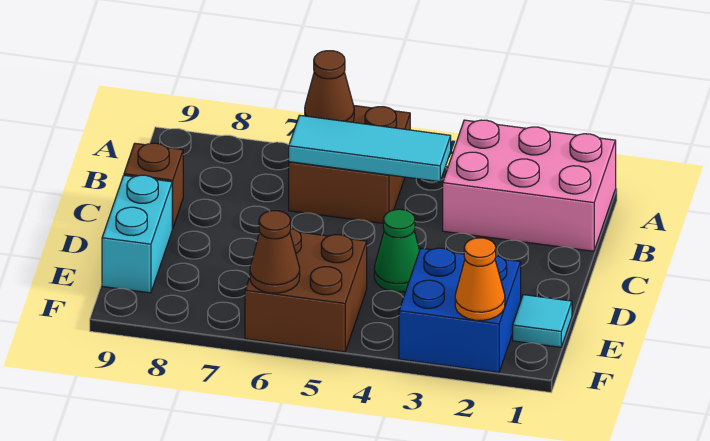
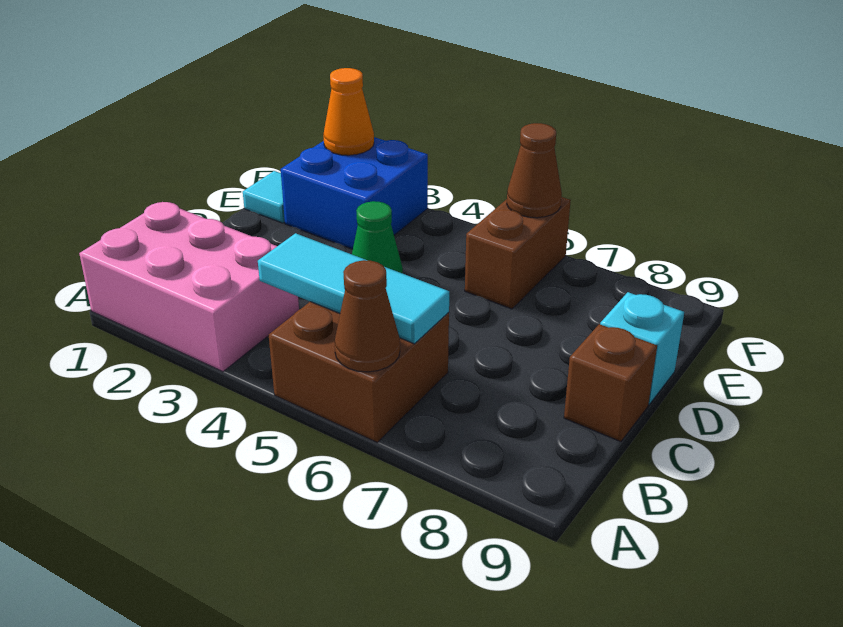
cyan 1x2 brick [102,175,172,293] -> cyan 1x1 brick [600,292,684,404]
brown 2x2 brick [245,228,367,352] -> brown 1x2 brick [465,197,571,309]

